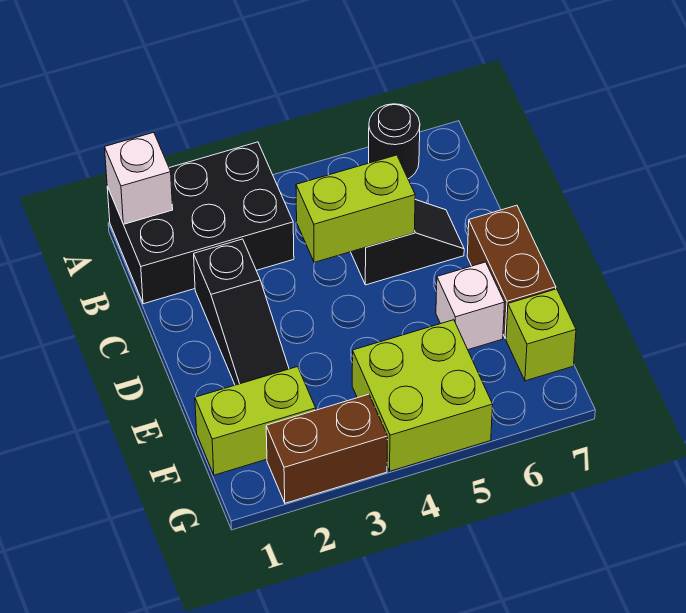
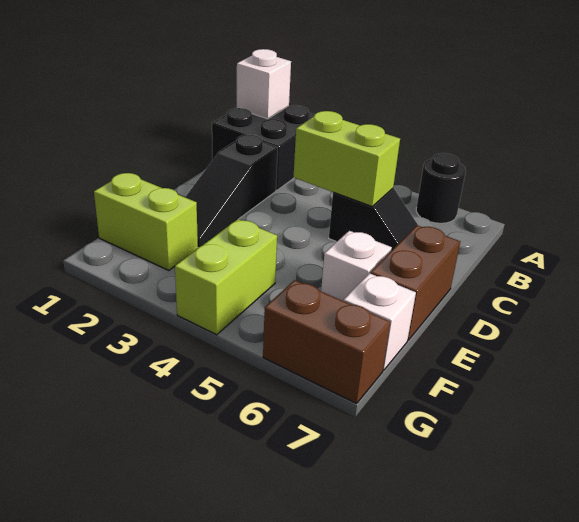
black 2x3 brick [107,142,294,304] -> black 2x2 brick [212,105,314,190]
lime 2x2 brick [352,320,493,471] -> lime 1x2 brick [175,219,277,335]
lime 1x1 brick [506,289,576,381] -> white 1x1 brick [344,273,416,370]
brown 1x2 brick [266,394,388,503] -> brown 1x2 brick moved to [263,280,390,404]

